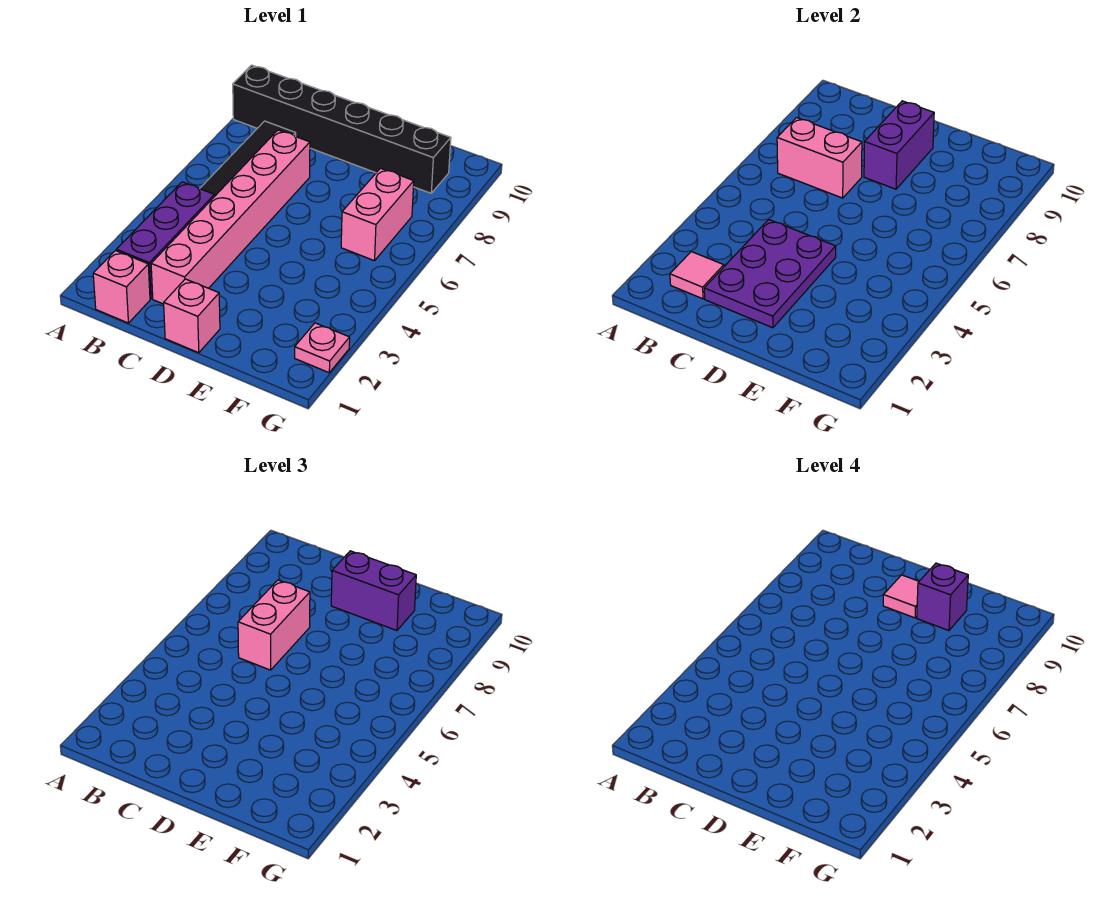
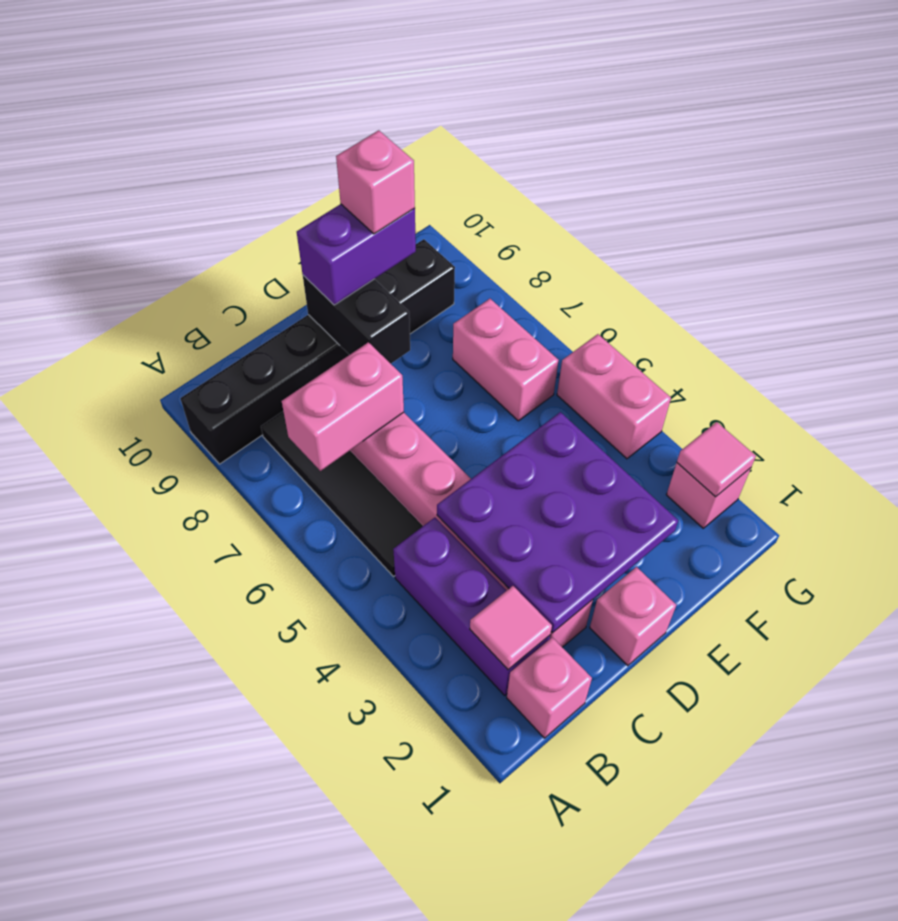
purple 2x3 plate [704,220,836,328] -> purple 3x3 plate [437,412,678,633]
pink 1x2 brick [238,580,310,670] -> pink 1x2 brick moved to [557,334,671,459]
purple 1x2 brick [864,101,934,189] -> black 1x2 brick [303,275,410,364]
pink 1x1 tile [883,575,919,618] -> pink 1x1 tile moved to [677,422,756,497]
purple 1x1 brick [917,563,968,631] -> pink 1x1 brick [336,130,415,234]
pink 1x1 plate [295,323,350,373] -> pink 1x1 brick [666,463,751,528]

